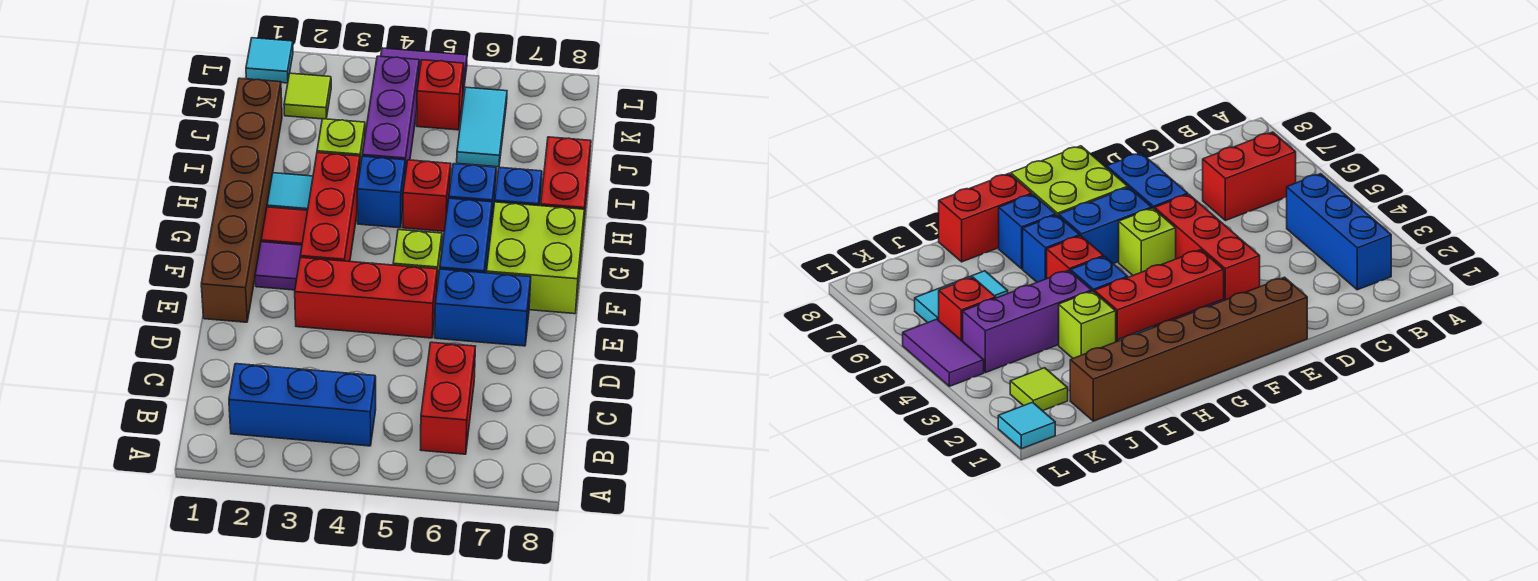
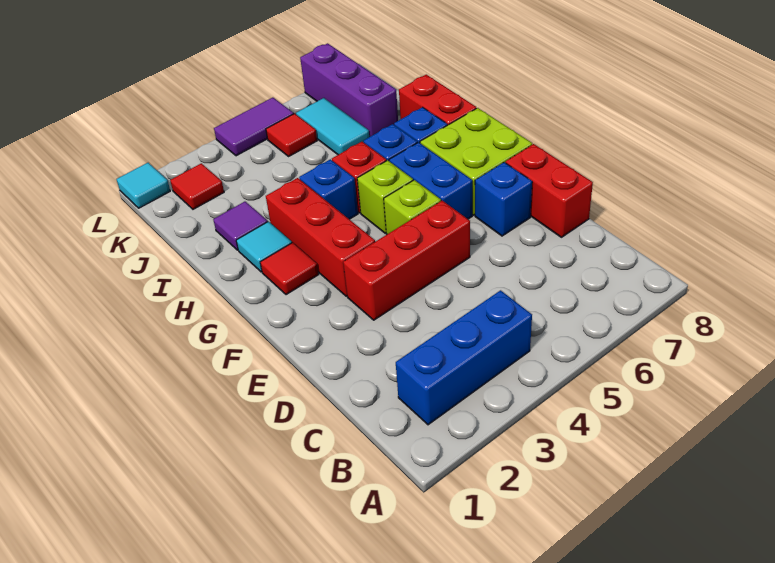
red 1x2 brick [420,342,475,454] -> red 1x2 brick moved to [506,144,593,237]
brown 1x6 brick [201,78,282,322] -> none
blue 1x2 brick [435,269,531,346] -> blue 1x1 brick [475,162,532,236]
purple 1x1 tile [255,242,302,290] -> purple 1x1 tile moved to [213,202,268,250]
lime 1x1 brick [317,119,365,167] -> lime 1x1 brick moved to [357,160,413,233]
purple 1x3 brick [362,56,419,175] -> purple 1x3 brick moved to [300,43,398,137]
lime 1x1 tile [284,73,331,119] -> red 1x1 tile [170,163,224,209]
red 1x1 brick [417,60,464,130] -> red 1x1 tile [266,114,317,156]

